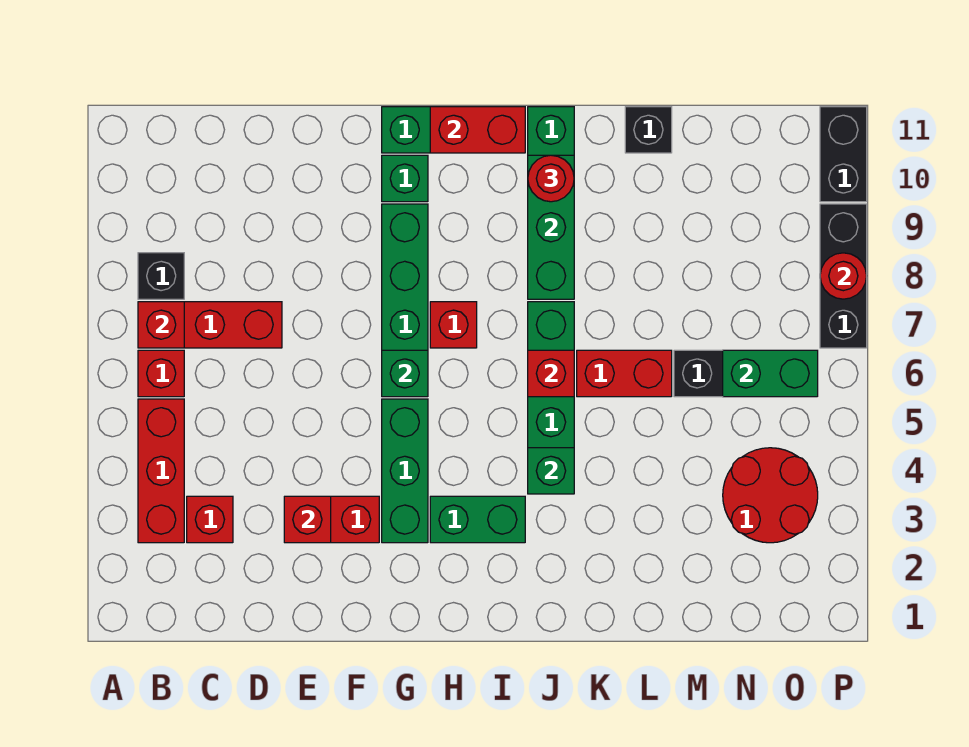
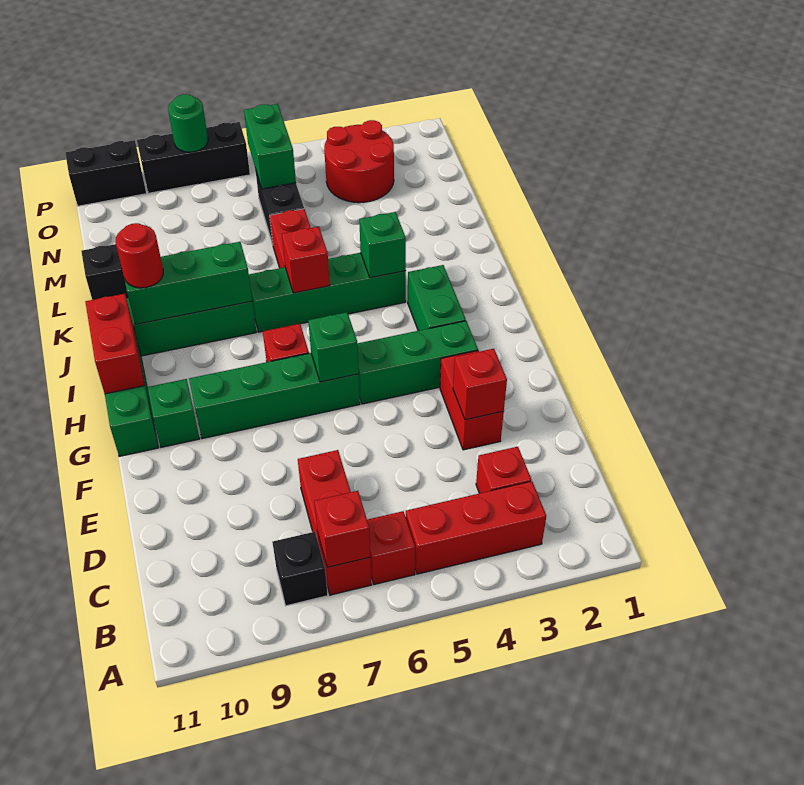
red 1x1 round brick [820,253,867,299] -> green 1x1 round brick [168,94,208,152]

